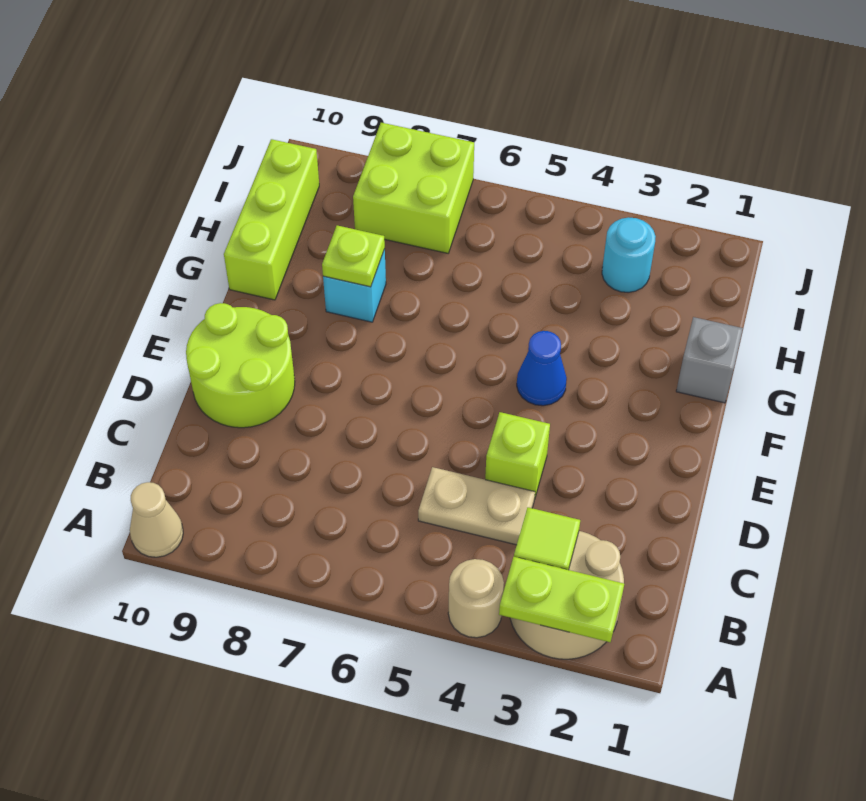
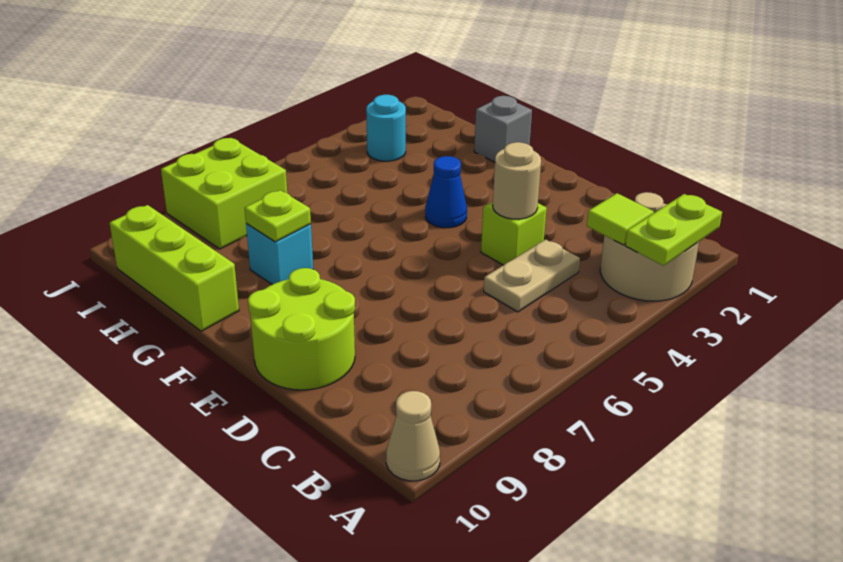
tan 1x1 round brick [448,559,504,638] -> tan 1x1 round brick moved to [493,142,541,219]

